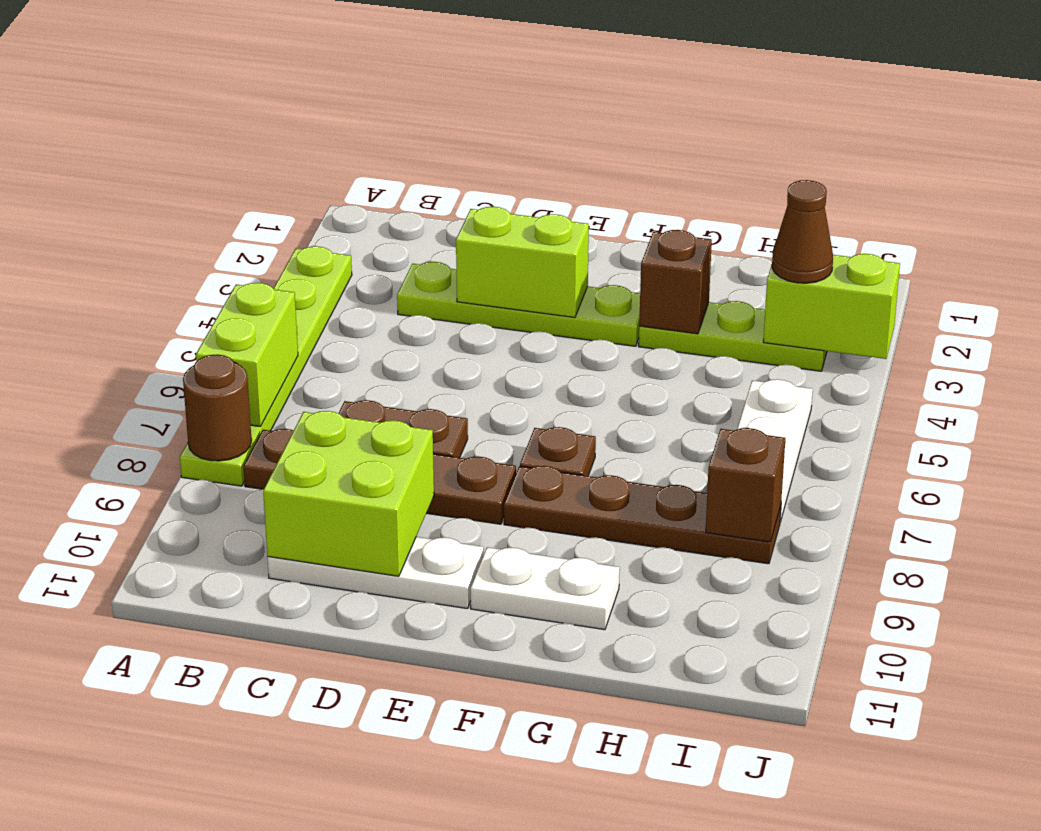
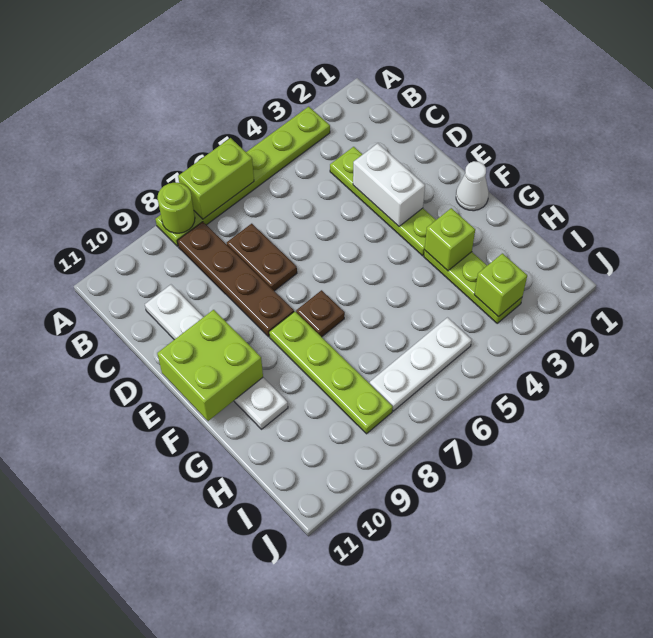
brown 1x1 round brick [183,354,252,461] -> lime 1x1 round brick [158,183,195,233]
lime 2x2 brick [263,411,434,576] -> lime 2x2 brick moved to [157,310,263,421]
lime 1x2 brick [456,207,589,318] -> white 1x2 brick [353,143,425,226]
none -> white 1x1 cone [456,161,489,211]
brown 1x4 plate [504,466,781,564] -> lime 1x4 plate [269,312,393,434]
brown 1x1 brick [639,230,712,334] -> lime 1x1 brick [425,208,475,271]
lime 1x2 brick [763,254,900,359] -> lime 1x1 brick [474,253,527,317]
brown 1x1 cone [772,180,833,283] -> none
brown 1x1 brick [706,428,785,542] -> none

